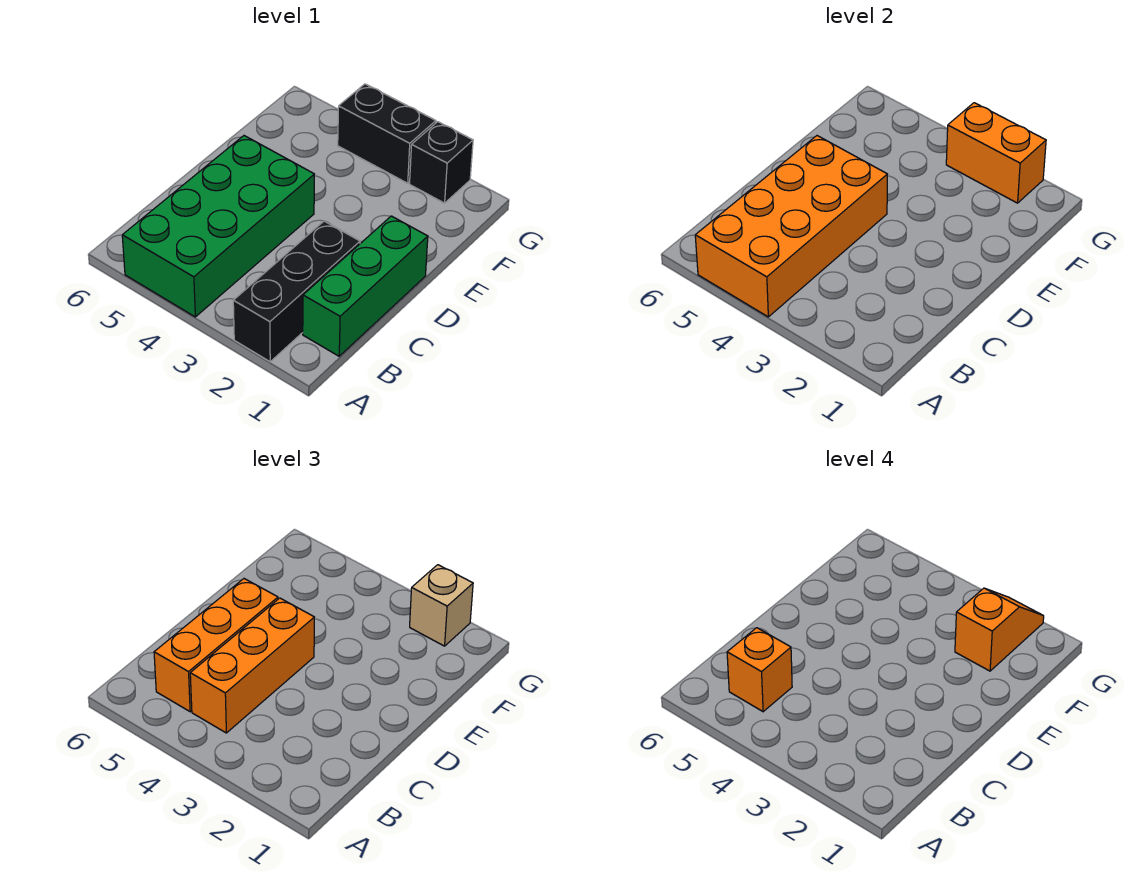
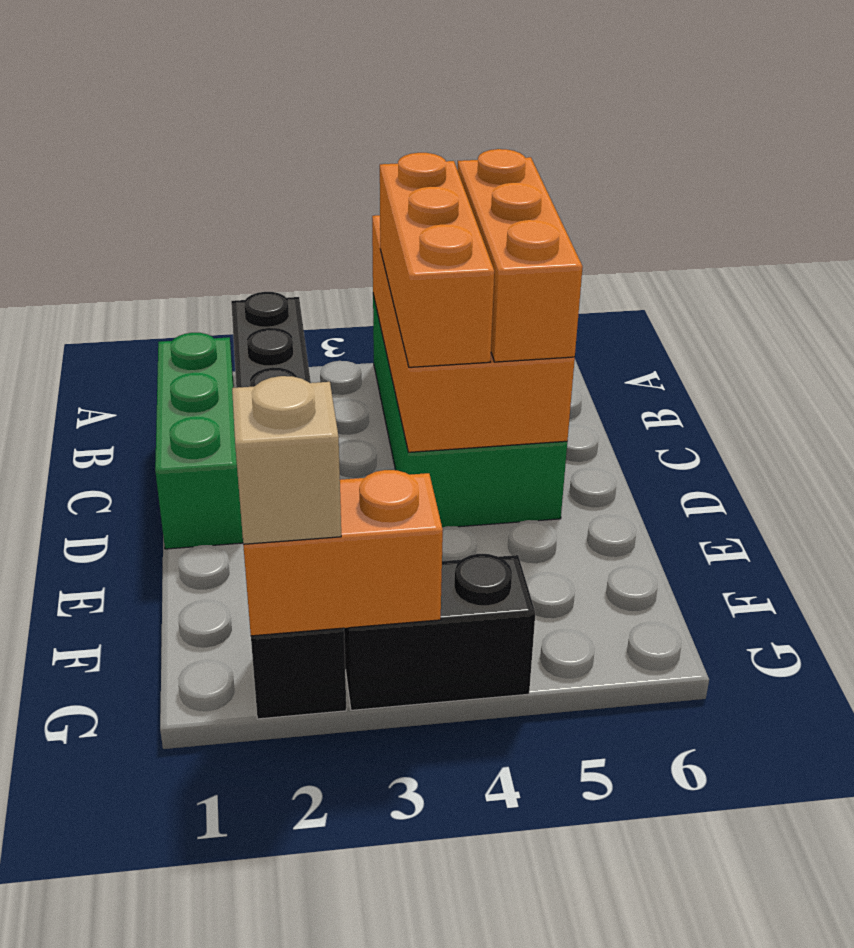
orange 1x1 brick [727,628,792,712] -> none
orange 1x2 slope [955,588,1044,671] -> none

